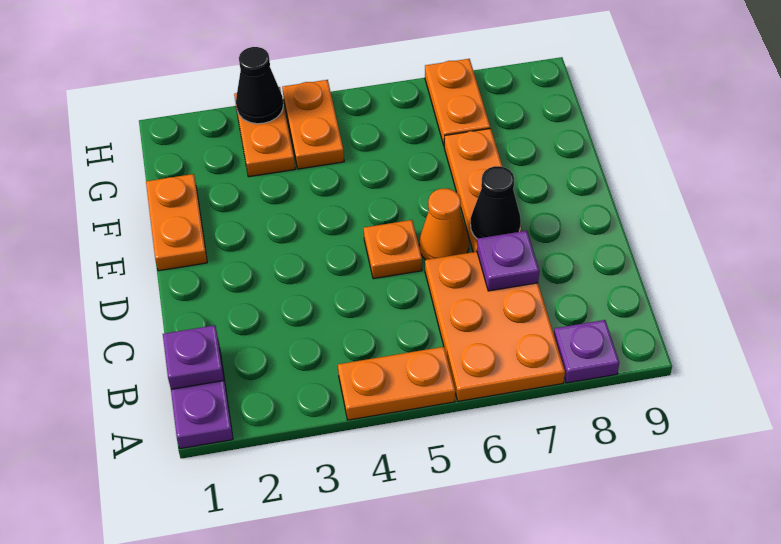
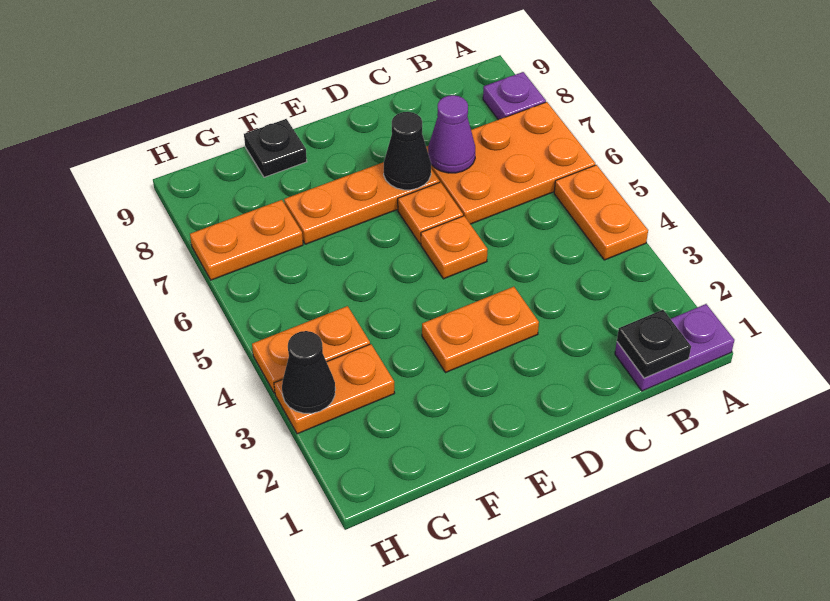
purple 1x1 plate [163,325,224,389] -> black 1x1 plate [617,310,691,378]
purple 1x1 plate [477,231,539,291] -> purple 1x1 cone [428,95,475,173]
orange 1x1 cone [419,189,469,260] -> orange 1x1 plate [398,182,463,244]
orange 1x2 plate [146,174,207,271] -> orange 1x2 plate moved to [422,287,539,373]
none -> black 1x1 plate [244,119,307,177]

